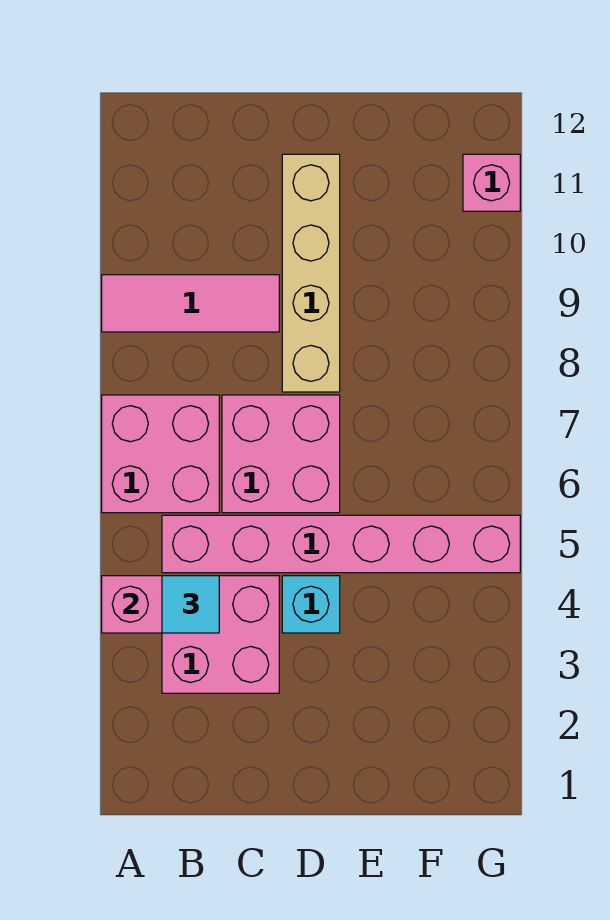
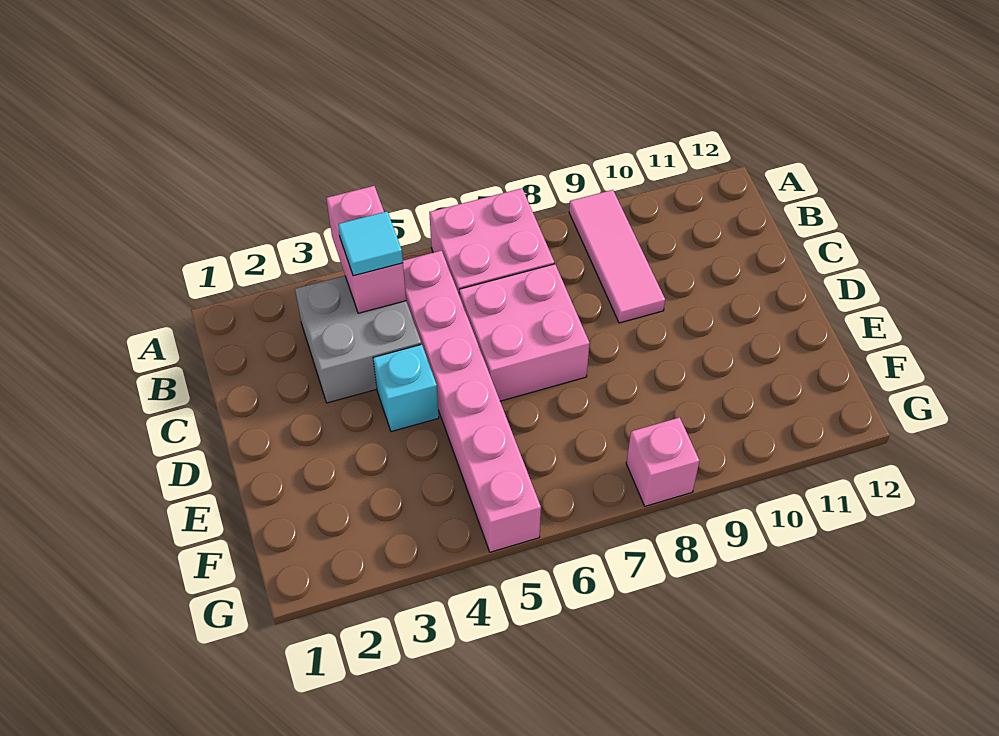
pink 2x2 brick [162,576,279,693] -> grey 2x2 brick [295,276,421,403]
tan 1x4 brick [282,154,340,392] -> none
pink 1x1 brick [463,154,520,211] -> pink 1x1 brick moved to [626,417,699,506]

